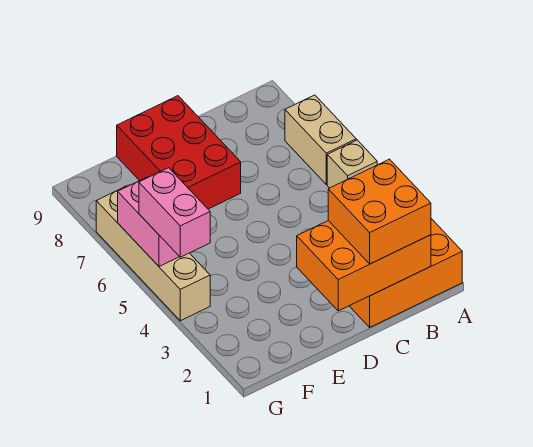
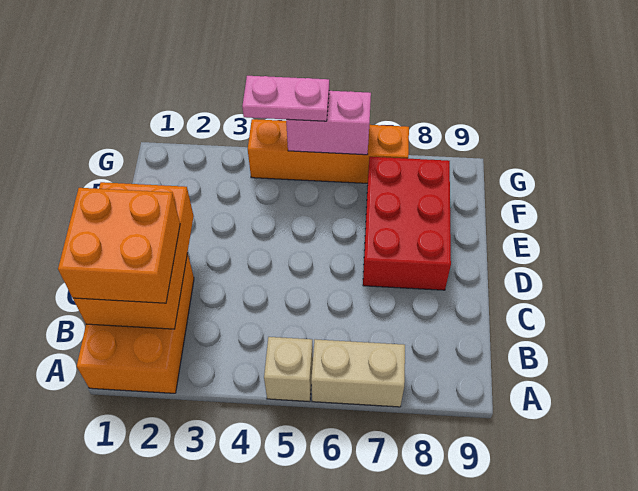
red 2x3 brick [117,96,241,209] -> red 2x3 brick turned to [363,157,451,290]
tan 1x4 brick [96,186,210,321] -> orange 1x4 brick [248,119,409,183]
pink 1x2 brick [139,168,210,257] -> pink 1x2 plate [242,76,329,121]

